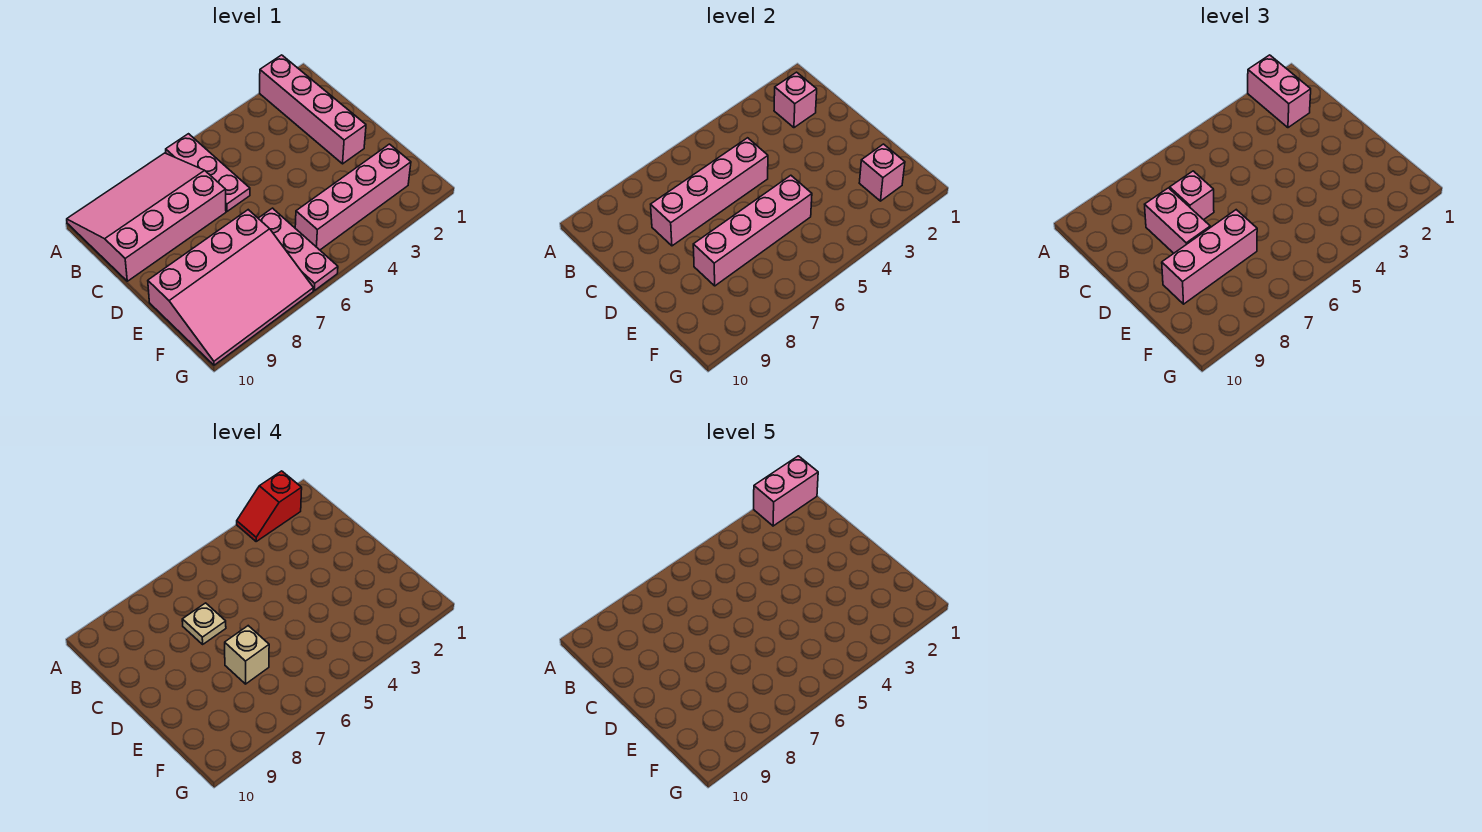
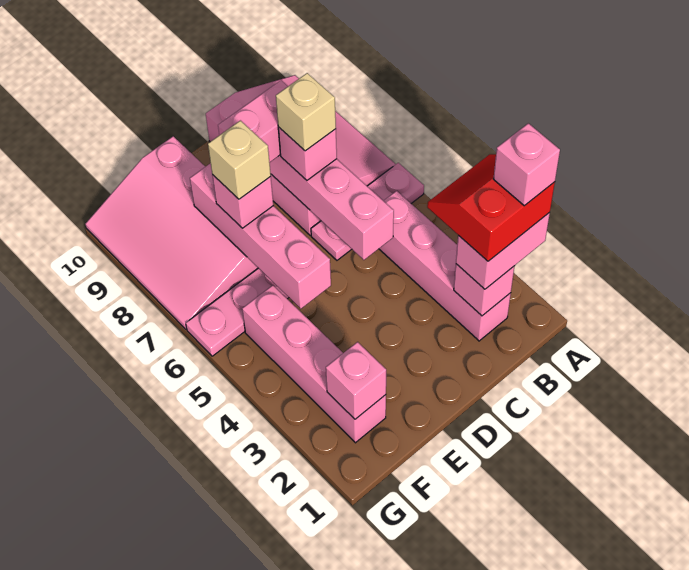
pink 1x2 brick [754,456,818,526] -> pink 1x1 brick [493,123,560,206]
pink 1x4 brick [260,55,366,164] -> pink 1x4 brick turned to [379,191,511,341]
red 1x2 slope [237,471,302,541] -> red 2x2 slope [427,154,555,261]
tan 1x1 plate [182,603,226,644] -> tan 1x1 brick [276,73,336,151]
pink 1x3 brick [1162,210,1257,304] -> pink 1x1 brick [212,175,273,228]

